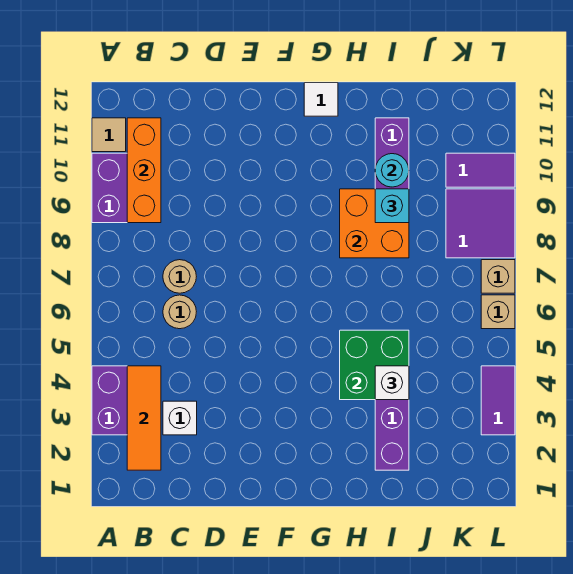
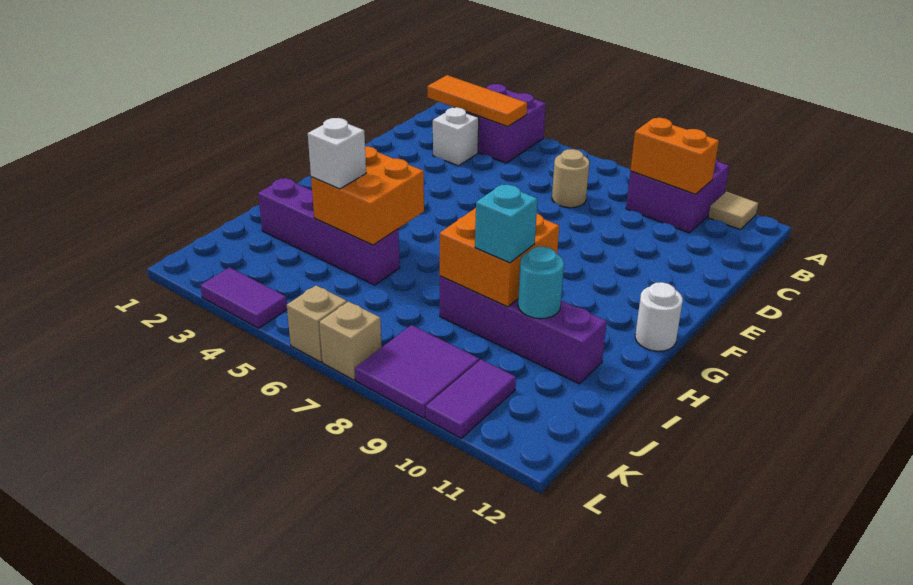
orange 1x3 brick [127,118,161,223] -> orange 1x2 brick [630,118,719,194]
tan 1x1 round brick [163,295,196,329] -> none
white 1x1 tile [304,83,338,116] -> white 1x1 round brick [635,282,683,351]
green 2x2 brick [340,330,409,400] -> orange 2x2 brick [311,146,424,245]

